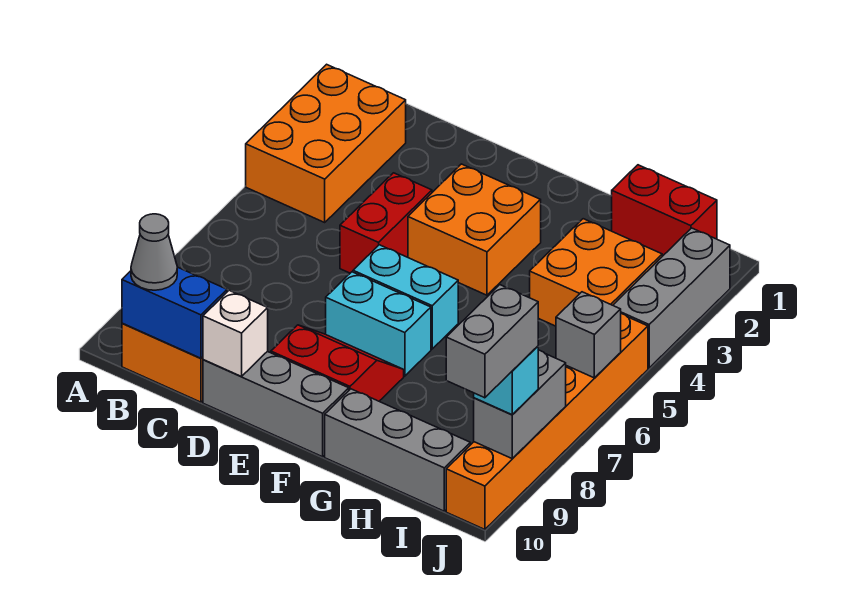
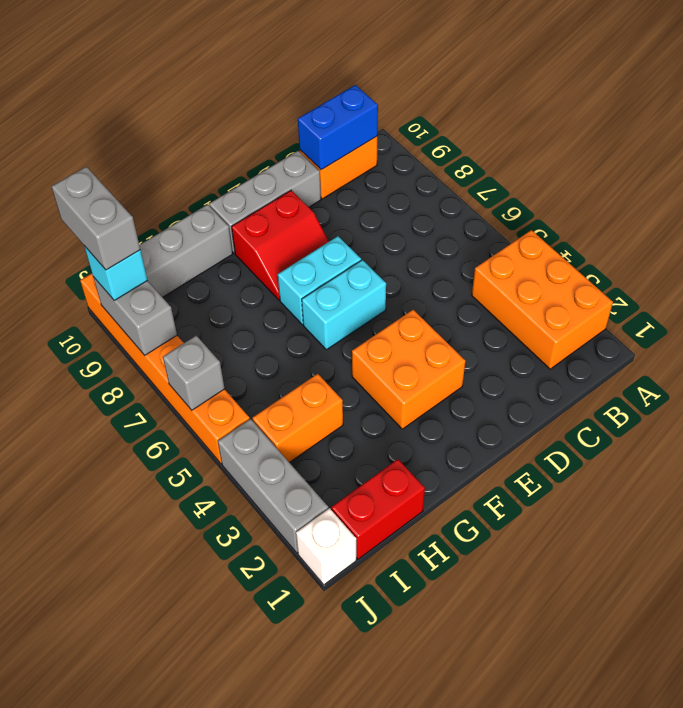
grey 1x1 cone [131,214,177,290] -> none
red 1x2 brick [340,173,432,273] -> none
white 1x1 brick [203,290,268,376] -> white 1x1 brick moved to [296,508,356,585]
orange 2x2 brick [530,219,662,326] -> orange 1x2 brick [252,374,343,463]

